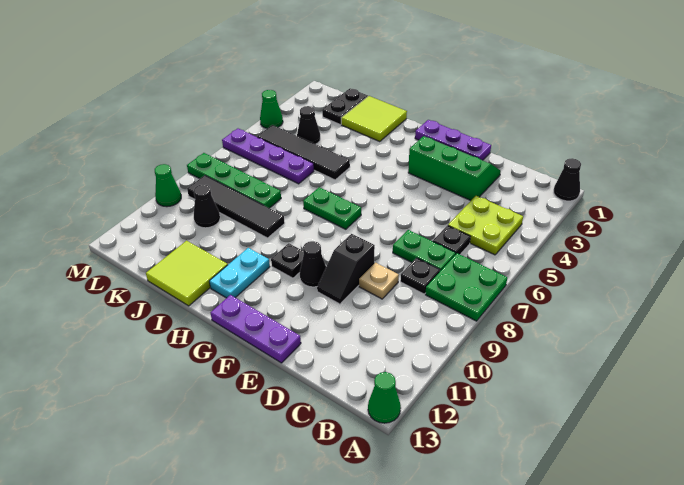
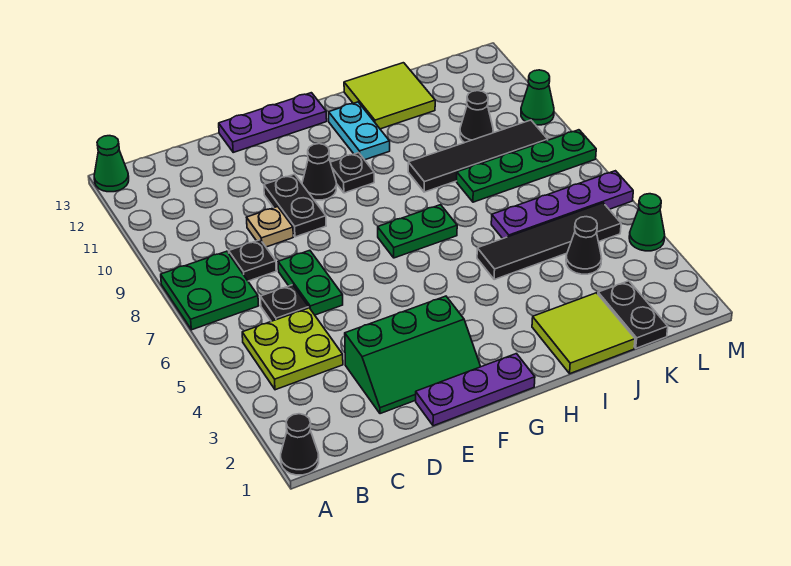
green 1x2 plate [393,230,456,271] -> green 1x2 plate turned to [278,250,343,315]
black 1x2 slope [317,234,375,304] -> black 1x2 plate [264,174,326,237]

